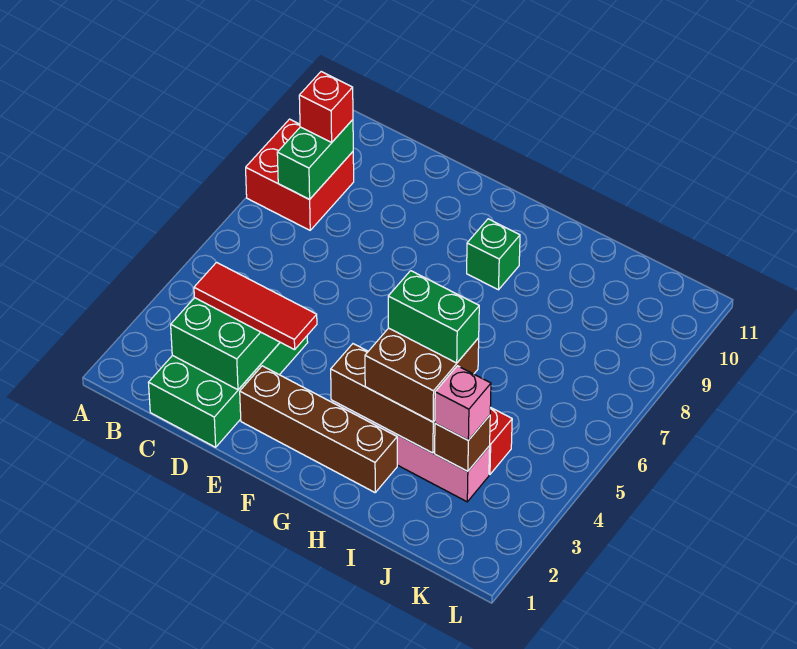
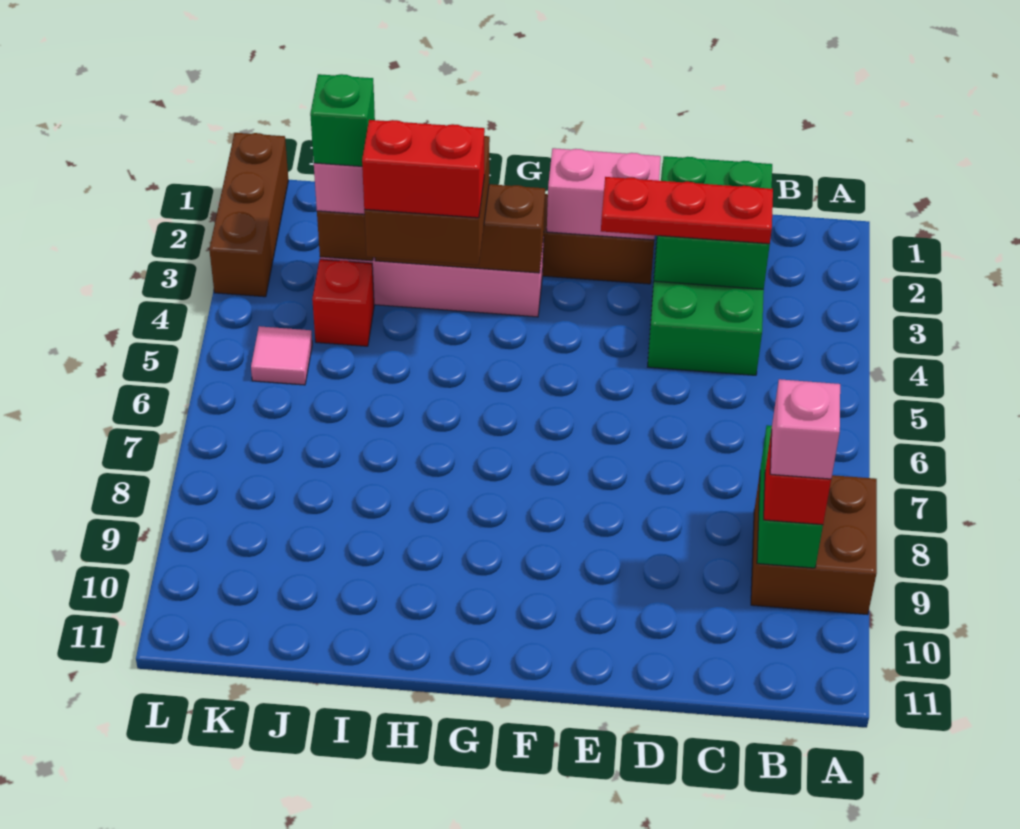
red 2x2 brick [246,119,354,230] -> brown 2x2 brick [751,475,877,615]
none -> pink 1x1 brick [770,379,840,479]
red 1x3 tile [194,262,317,350] -> red 1x3 plate [601,177,773,244]
none -> pink 1x2 brick [547,148,661,240]
green 1x1 brick [467,219,520,290] -> green 1x1 brick moved to [310,74,375,166]
green 1x2 brick [388,271,479,363] -> red 1x2 brick [362,120,485,218]
none -> pink 1x1 tile [251,326,312,385]
none -> brown 1x3 brick [209,133,288,297]

